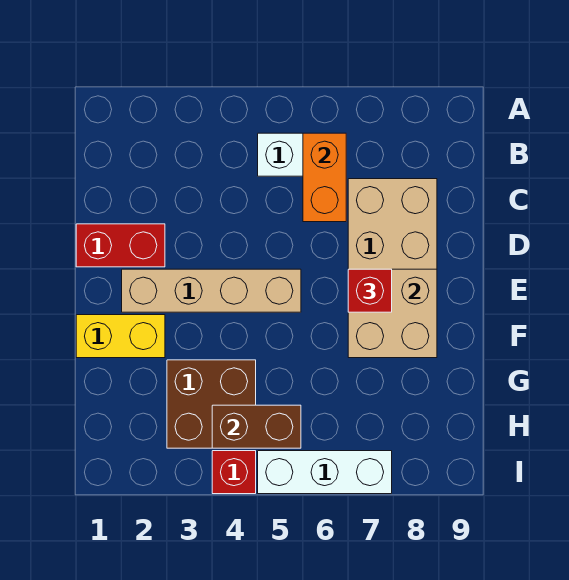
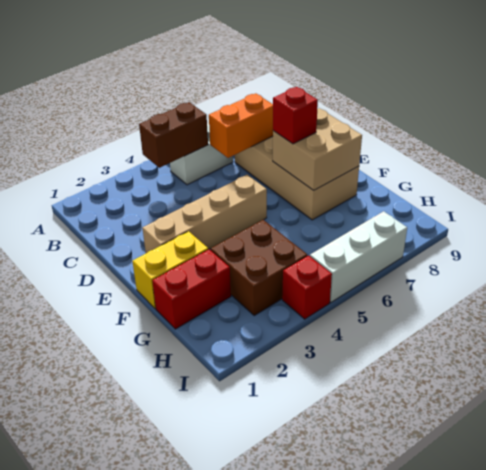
orange 1x2 brick [303,133,346,222] -> orange 1x2 brick turned to [209,93,273,158]
red 1x2 brick [76,224,165,267] -> red 1x2 brick moved to [152,249,231,329]
brown 1x2 brick [212,405,301,448] -> brown 1x2 brick moved to [139,102,208,168]

